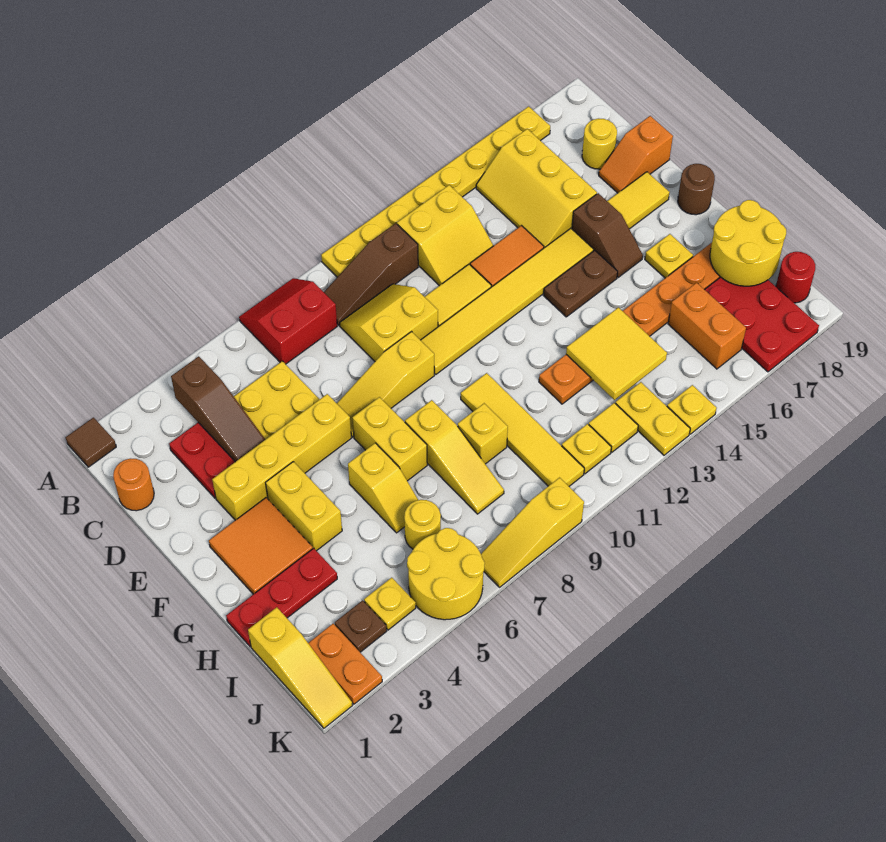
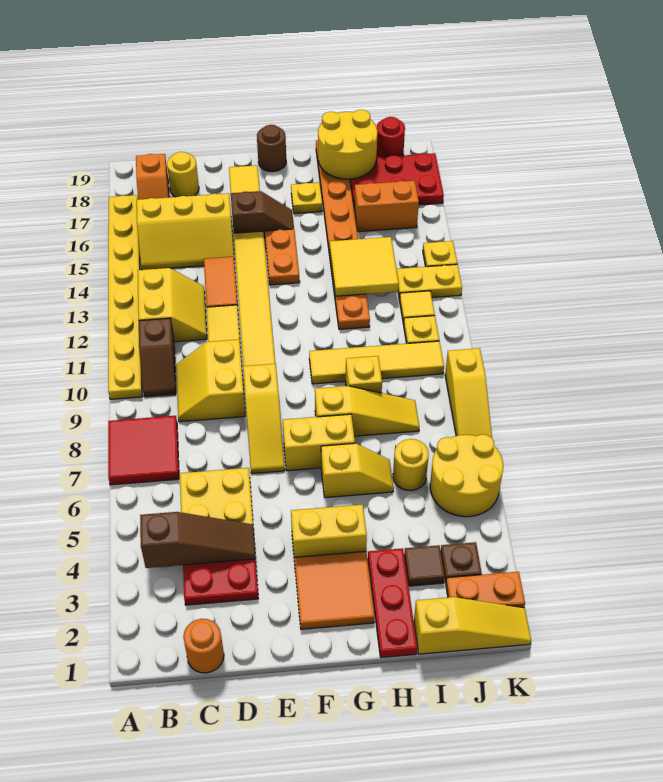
brown 1x1 tile [65,418,116,467] -> brown 1x1 tile moved to [404,545,445,586]
red 2x2 slope [239,278,337,364] -> red 2x2 tile [108,416,179,485]
brown 1x3 slope [324,223,418,325] -> brown 1x2 slope [139,318,176,397]
orange 1x2 slope [599,116,673,193] -> orange 1x2 slope moved to [136,154,169,200]
yellow 1x4 brick [212,394,351,520] -> none
brown 1x2 plate [544,250,618,317] -> orange 1x2 plate [265,229,300,285]
yellow 1x1 plate [364,578,416,630] -> none

